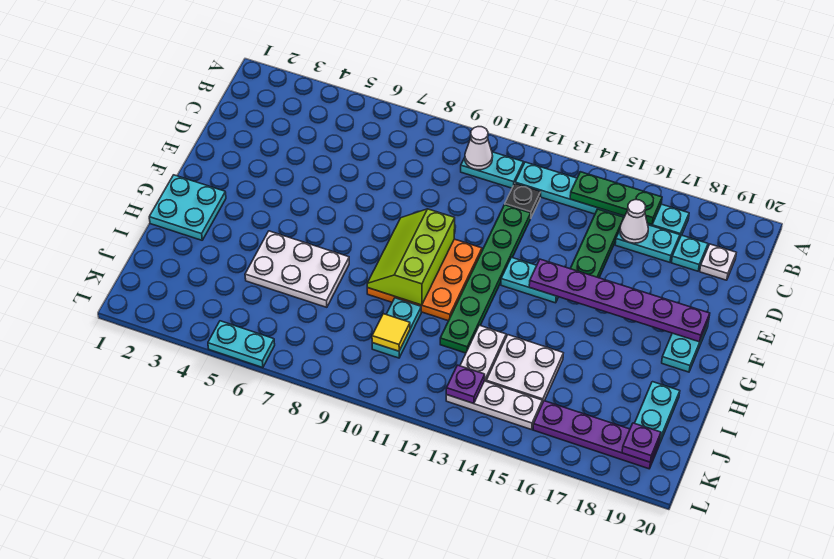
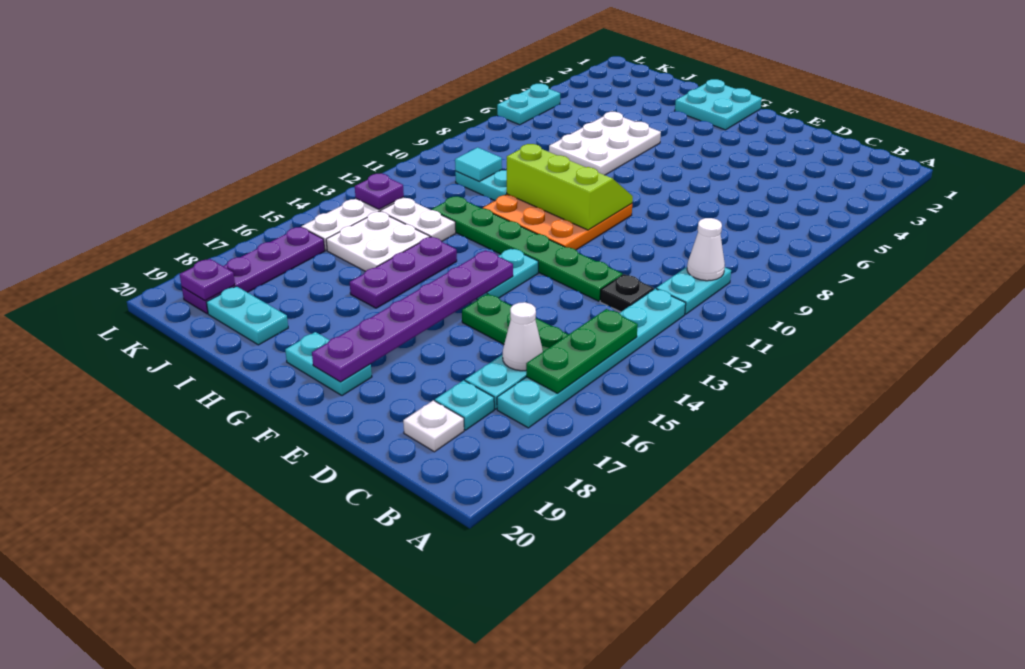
none -> purple 1x3 plate [350,237,457,308]
yellow 1x1 tile [372,314,410,351] -> cyan 1x1 tile [455,147,502,181]

